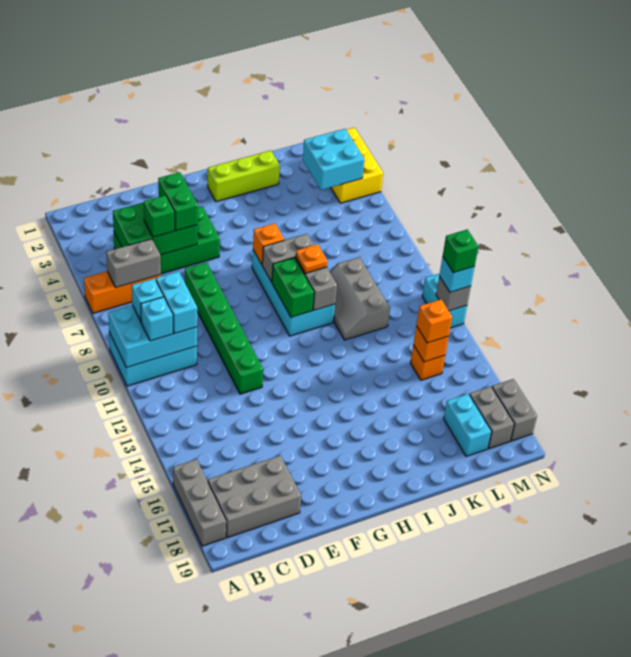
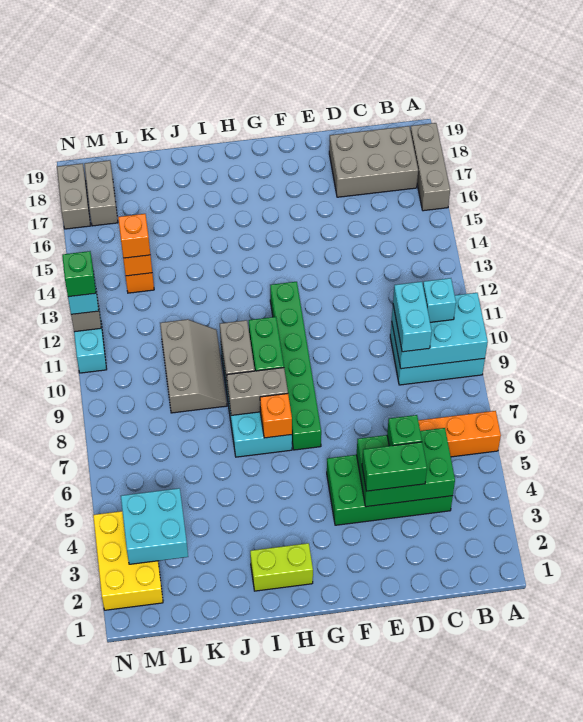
grey 1x2 brick [106,239,161,288] -> none
cyan 1x1 brick [132,278,164,322] -> none
green 1x2 brick [158,172,198,231] -> green 1x2 brick turned to [362,442,427,491]
green 1x6 brick [185,262,263,394] -> green 1x6 brick moved to [270,282,321,450]
lime 1x3 brick [208,151,280,202] -> lime 1x2 brick [250,543,313,591]
orange 1x1 plate [296,244,327,273] -> none
cyan 1x2 brick [444,394,492,456] -> none

